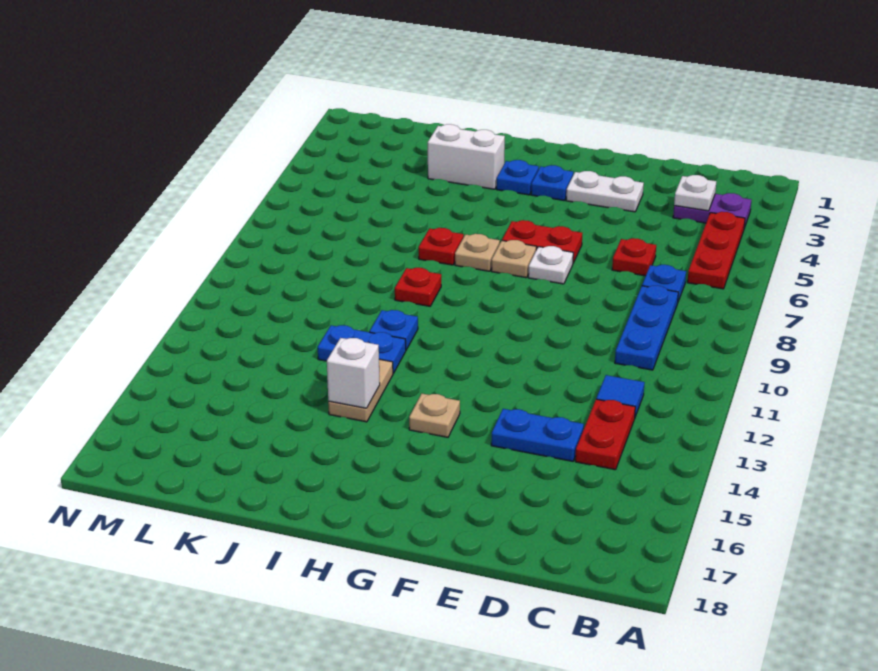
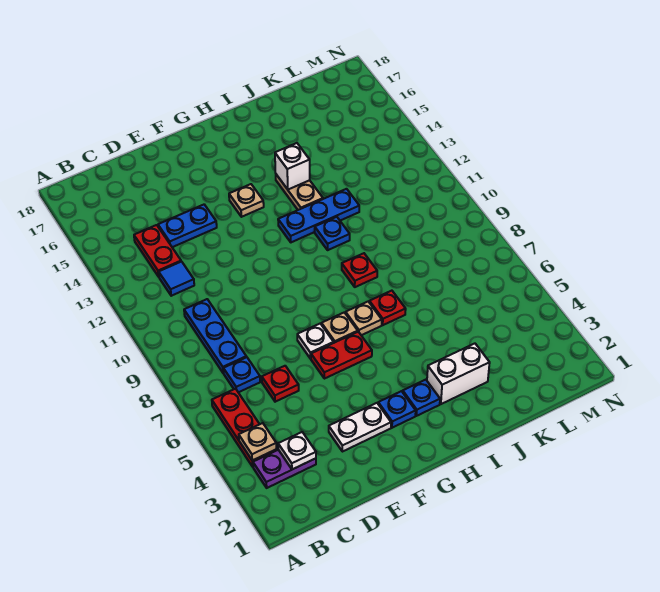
none -> tan 1x1 plate [239,423,276,461]
blue 1x2 plate [318,325,406,373] -> blue 1x3 plate [278,189,359,242]

